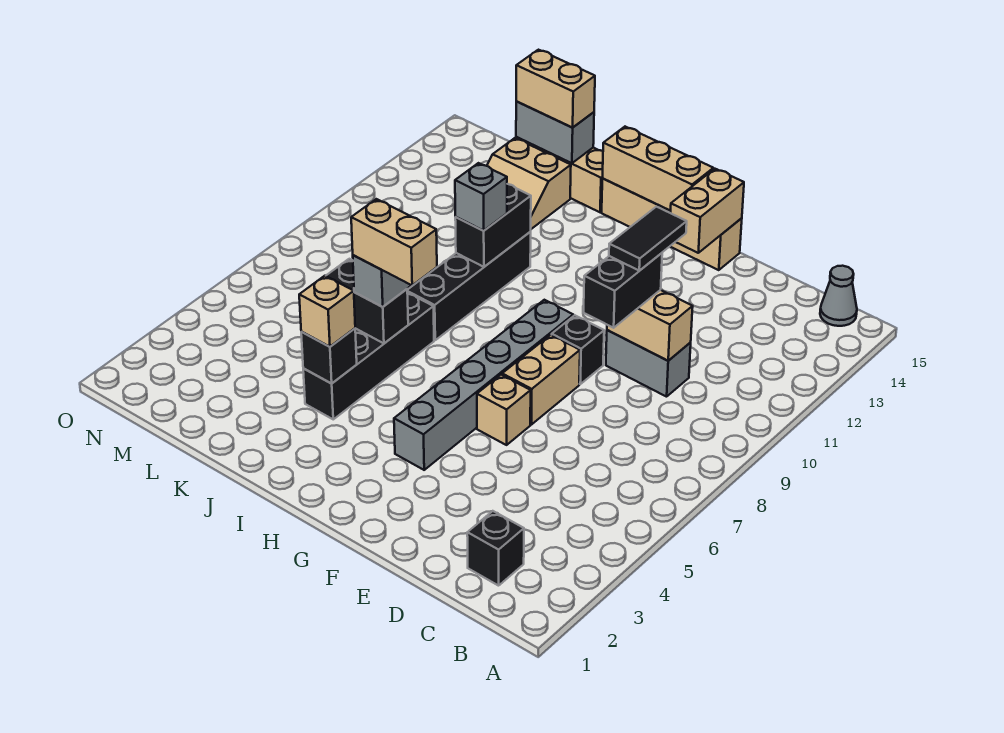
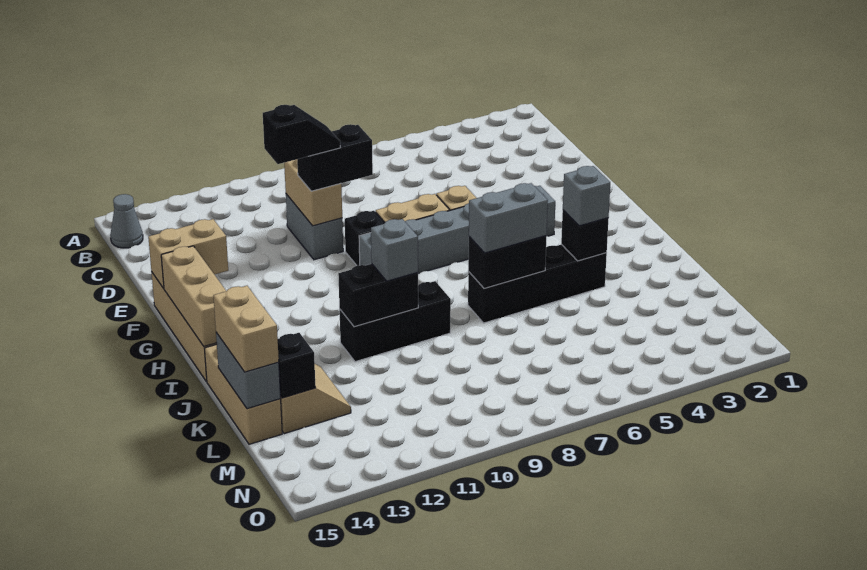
black 1x1 brick [467,511,524,586] -> black 1x1 brick moved to [278,333,316,398]
black 1x2 tile [609,207,687,271] -> black 1x2 slope [263,105,340,164]
tan 1x2 brick [351,199,437,286] -> none
tan 1x1 brick [299,276,355,347] -> grey 1x1 brick [563,166,610,226]
black 1x2 brick [326,259,408,343] -> black 1x2 brick turned to [468,236,547,289]
black 1x4 brick [407,232,531,340] -> black 1x3 brick [340,281,451,362]

